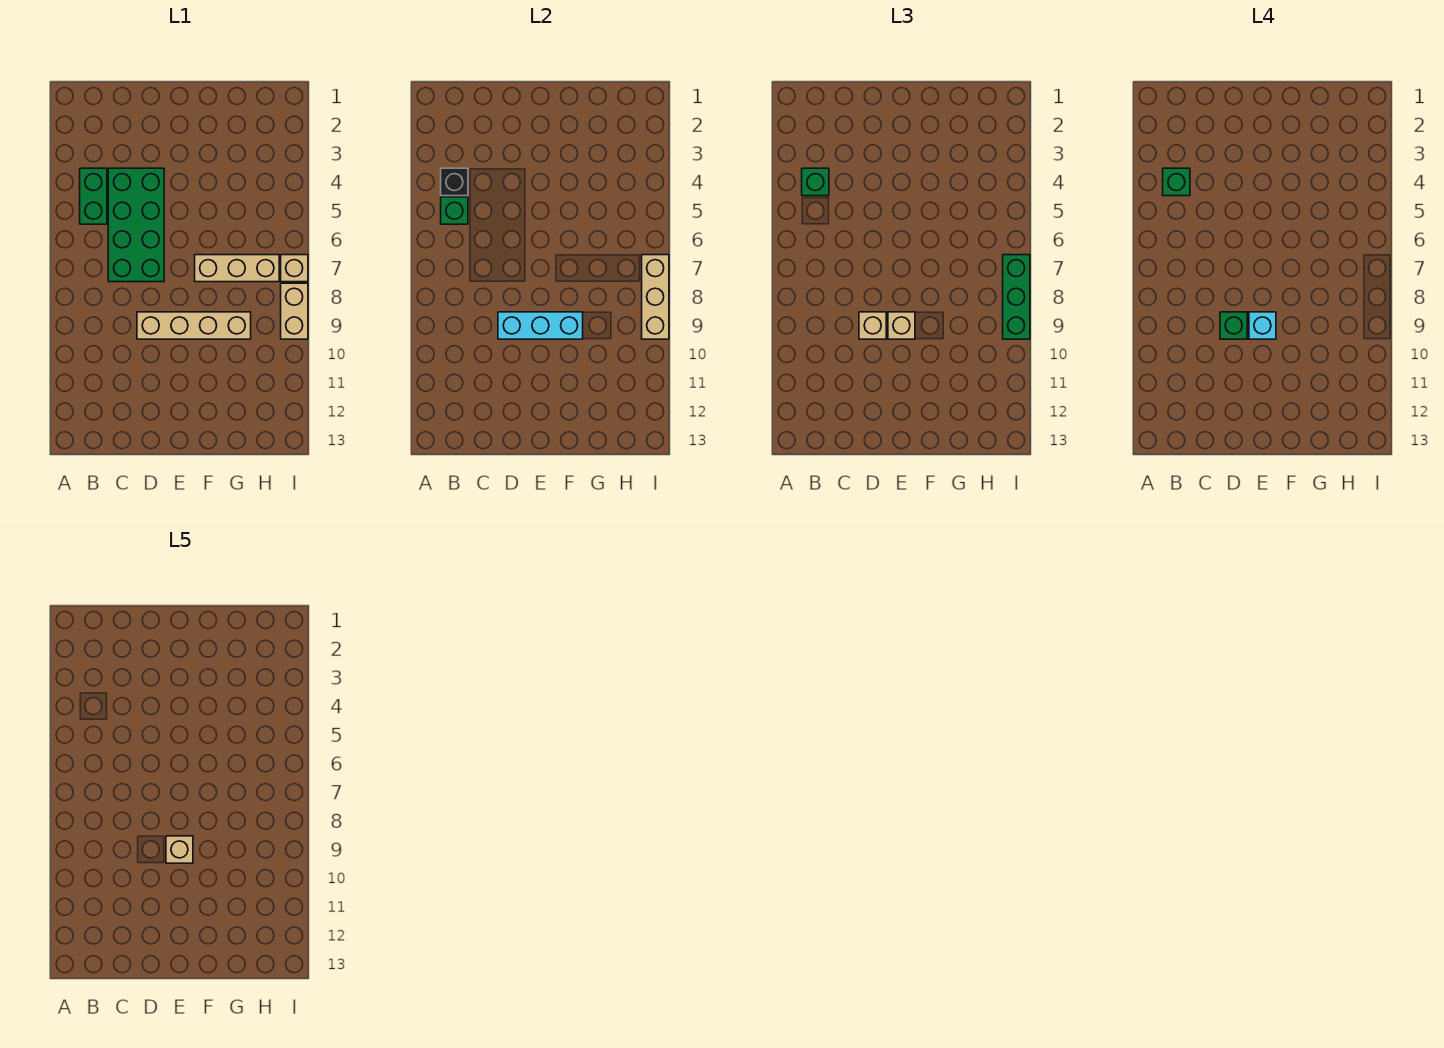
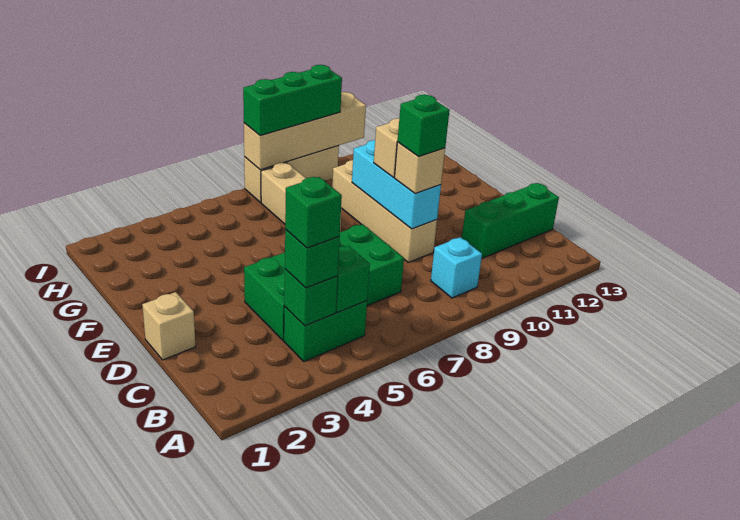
black 1x1 brick [441,168,468,196] -> green 1x1 brick [284,269,338,326]
none -> green 1x3 brick [462,183,559,258]
cyan 1x1 brick [1249,312,1276,339] -> cyan 1x1 brick moved to [431,237,482,298]
tan 1x1 brick [166,836,193,863] -> tan 1x1 brick moved to [142,292,196,360]
tan 1x3 brick [642,255,669,339] -> tan 1x4 brick [244,92,366,170]

